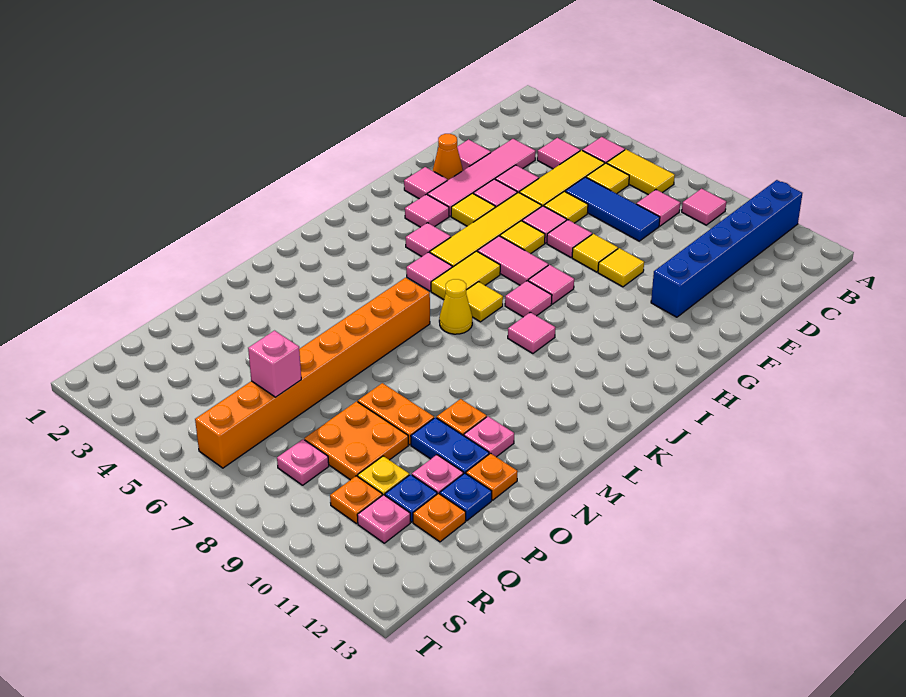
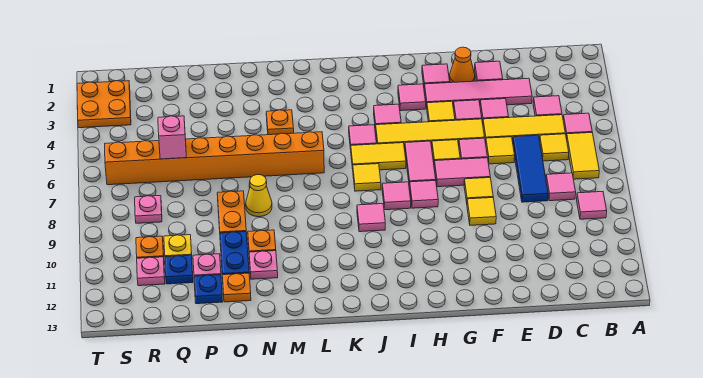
blue 1x6 brick [651,180,802,317] -> none
pink 1x1 tile [547,220,592,257] -> pink 1x2 tile [434,158,490,187]
yellow 1x1 cone [439,279,472,334] -> yellow 1x1 cone moved to [246,175,272,217]
orange 2x2 plate [304,401,408,480] -> orange 2x2 plate moved to [77,81,131,128]
orange 1x1 plate [413,493,466,542] -> orange 1x1 plate moved to [266,110,294,135]

